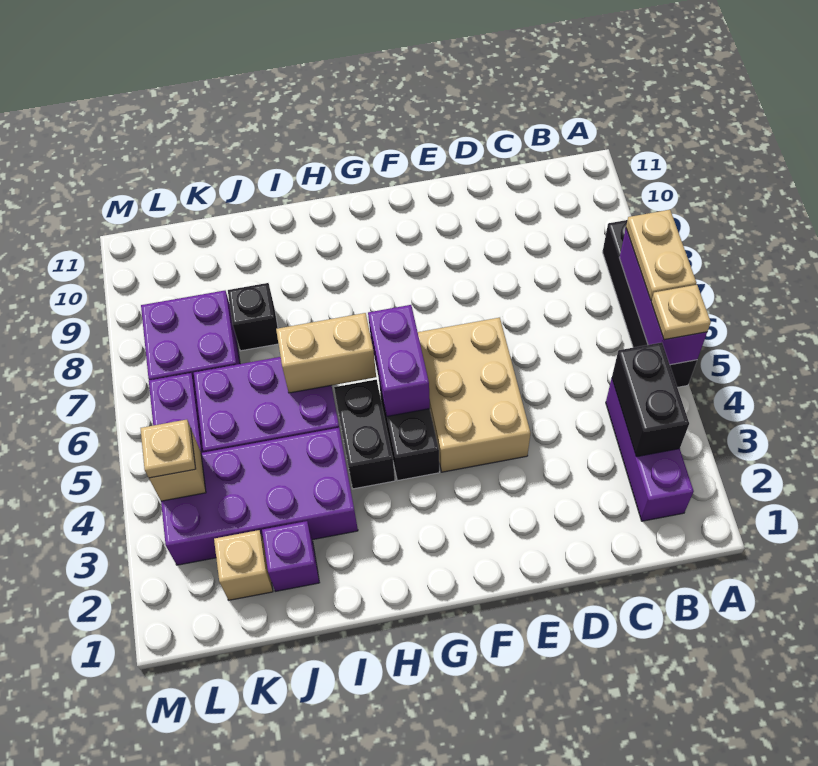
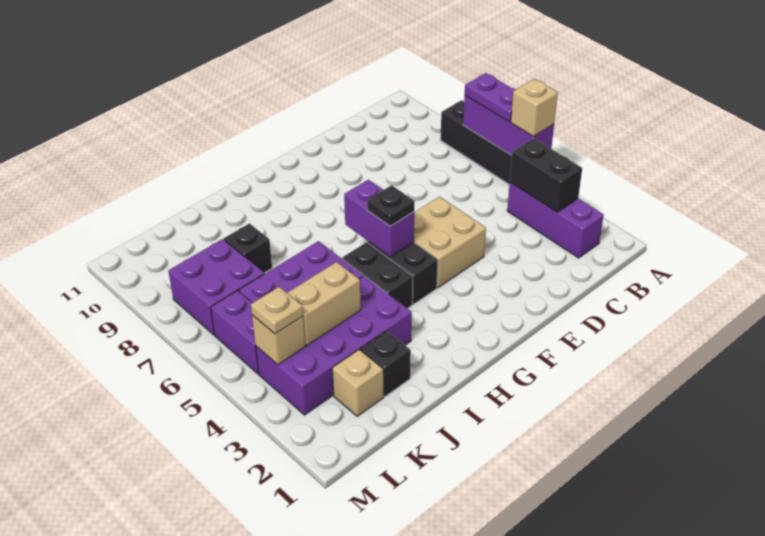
tan 1x1 plate [651,285,711,340] -> tan 1x1 brick [511,79,558,137]
tan 1x2 plate [626,210,697,300] -> purple 1x2 plate [465,73,516,122]
tan 2x3 brick [418,318,530,472] -> tan 2x2 brick [414,197,486,288]
none -> black 1x1 plate [367,185,415,226]
tan 1x2 brick [276,313,376,393] -> tan 1x2 brick moved to [288,262,361,345]
purple 1x1 brick [262,521,319,591] -> black 1x1 brick [360,331,411,397]

